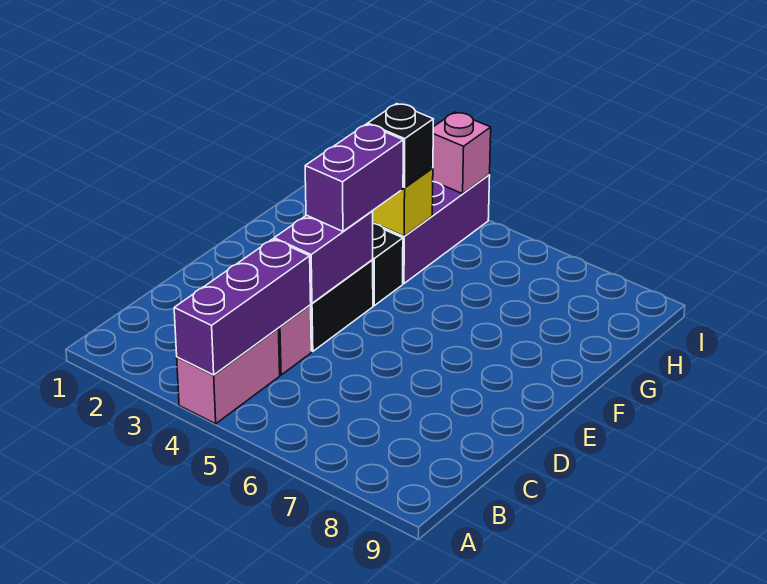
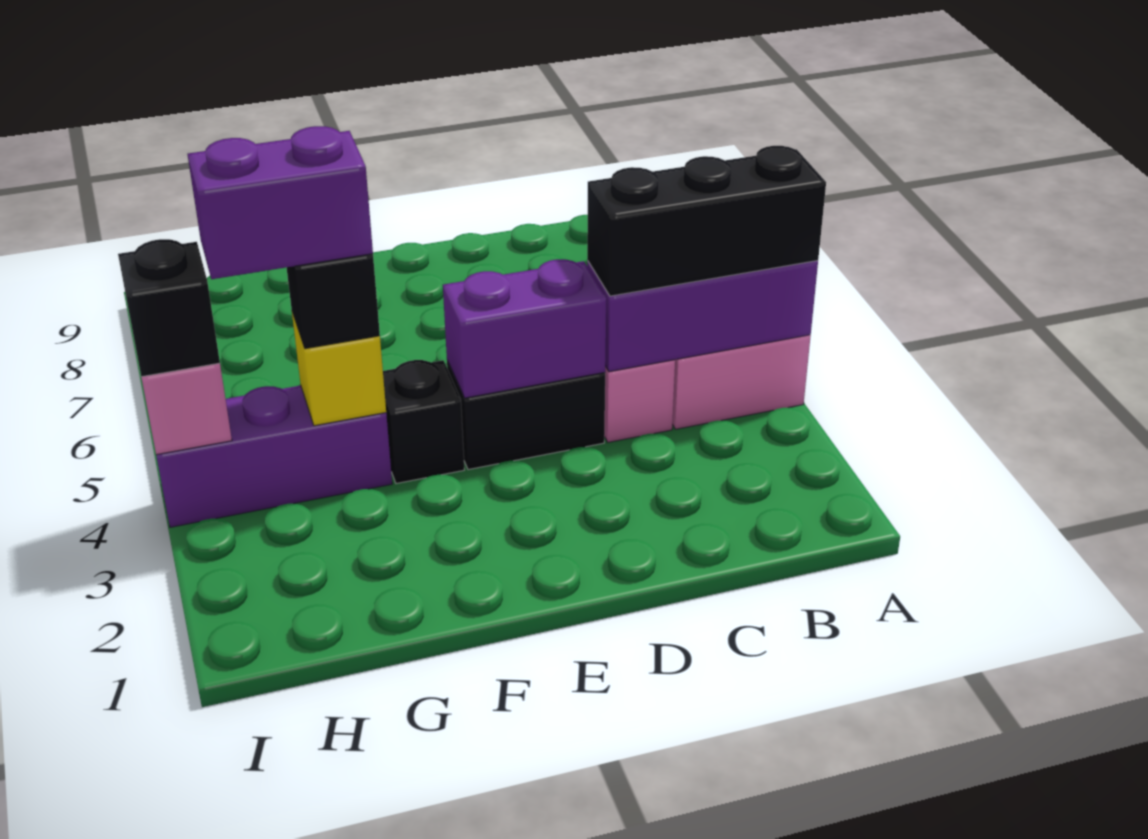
none -> black 1x3 brick [587,146,826,296]
purple 1x2 brick [305,124,403,231] -> purple 1x2 brick moved to [187,126,373,279]
none -> black 1x1 brick [118,239,220,377]

